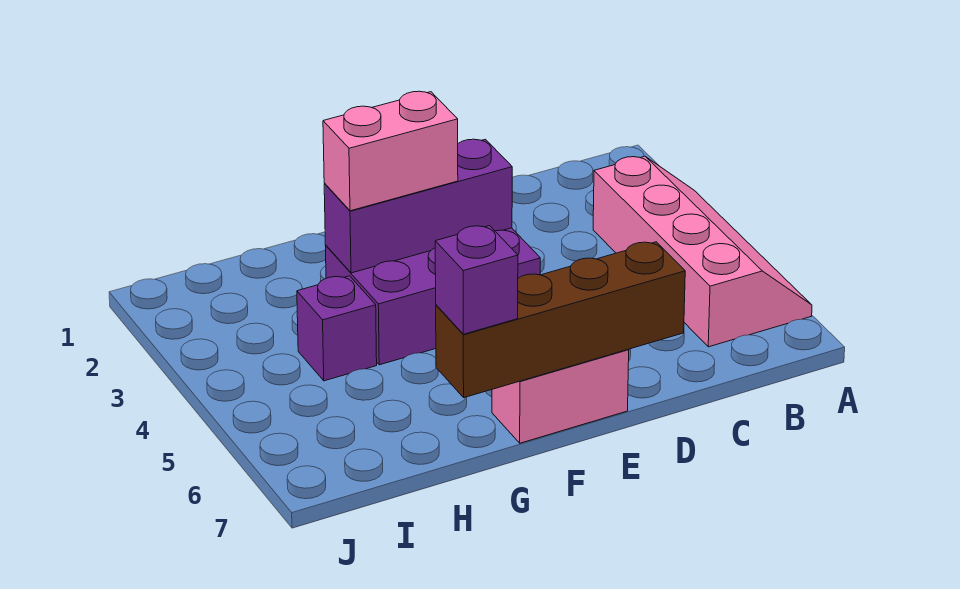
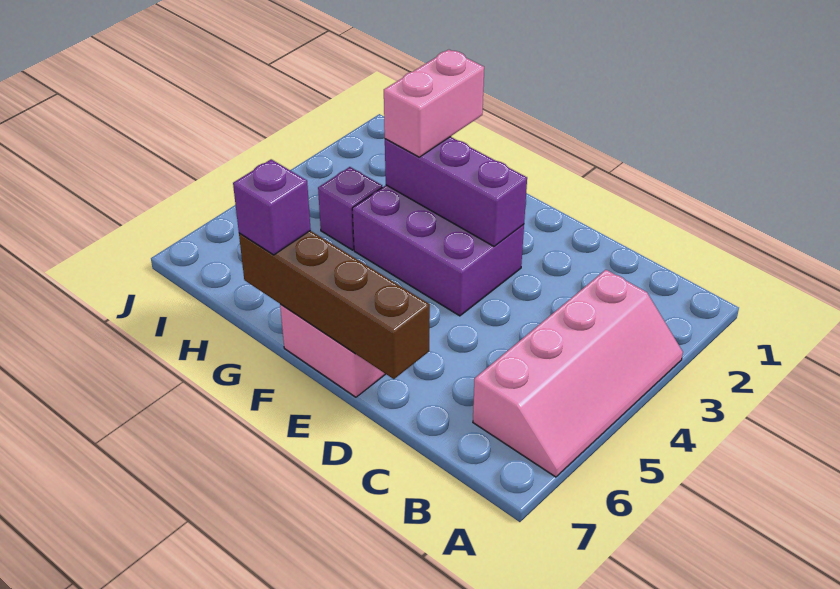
pink 1x2 brick [323,91,458,211] -> pink 1x2 brick turned to [384,50,484,157]

